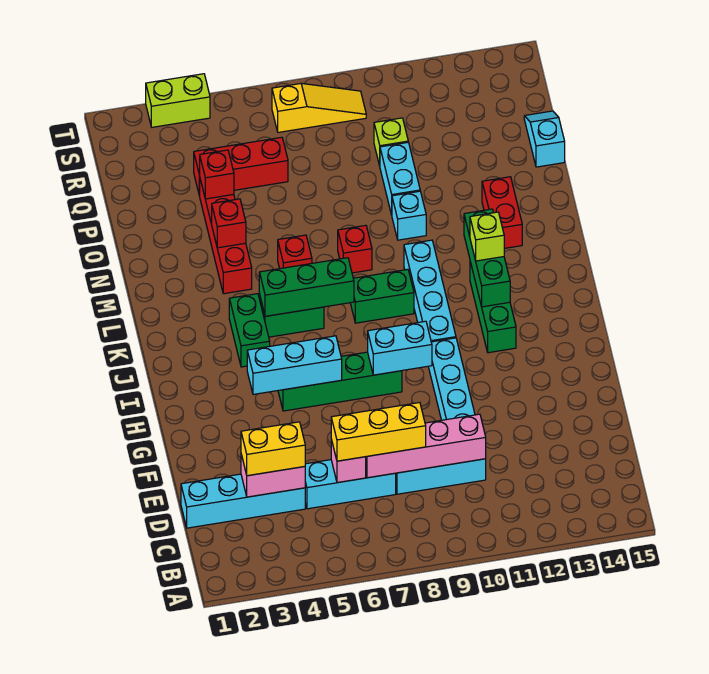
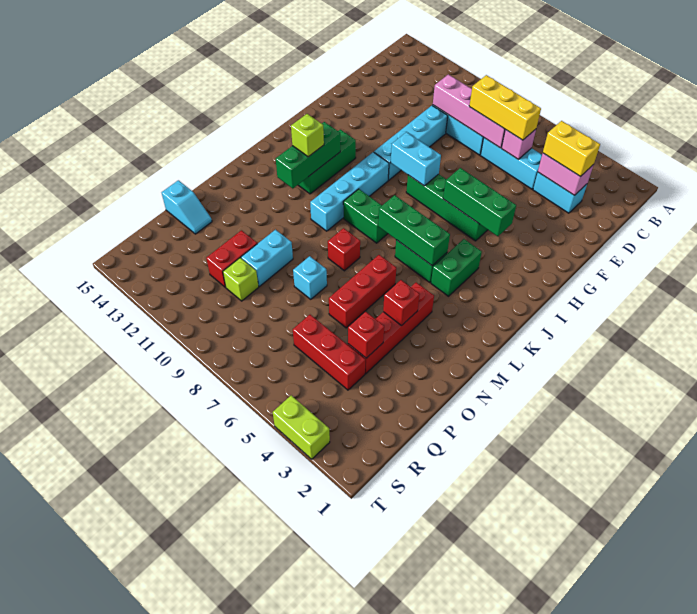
cyan 1x4 brick [181,474,305,528] -> cyan 1x2 brick [533,173,587,213]
cyan 1x3 brick [247,336,342,394] -> green 1x3 brick [443,168,516,236]
red 1x1 brick [278,235,312,269] -> red 1x3 brick [329,255,396,328]
red 1x2 brick [482,177,522,248] -> red 1x2 brick moved to [206,230,257,287]
cyan 1x1 brick [392,191,426,240] -> cyan 1x1 brick moved to [293,256,327,299]
cyan 1x2 slope [524,111,565,167] -> cyan 1x2 slope turned to [162,180,212,234]
yellow 1x3 slope [272,83,366,132] -> none

